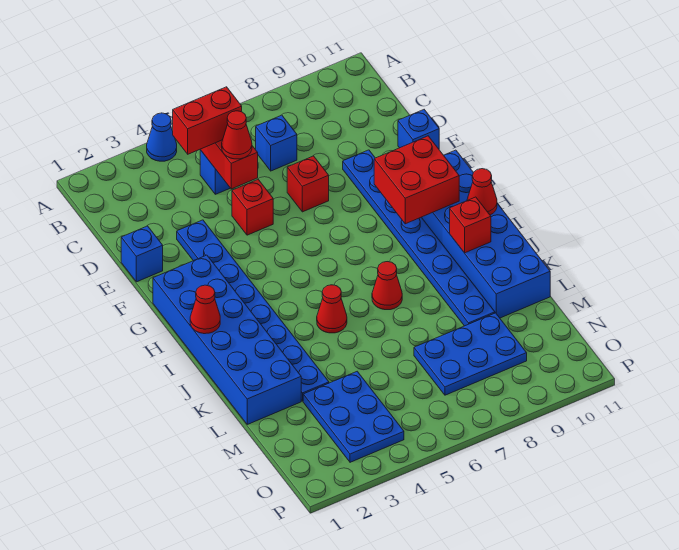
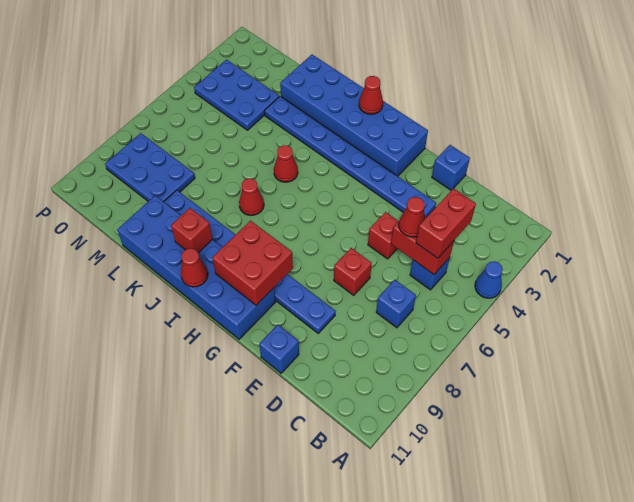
blue 2x3 plate [414,313,527,395] -> blue 2x3 plate turned to [105,133,195,202]

